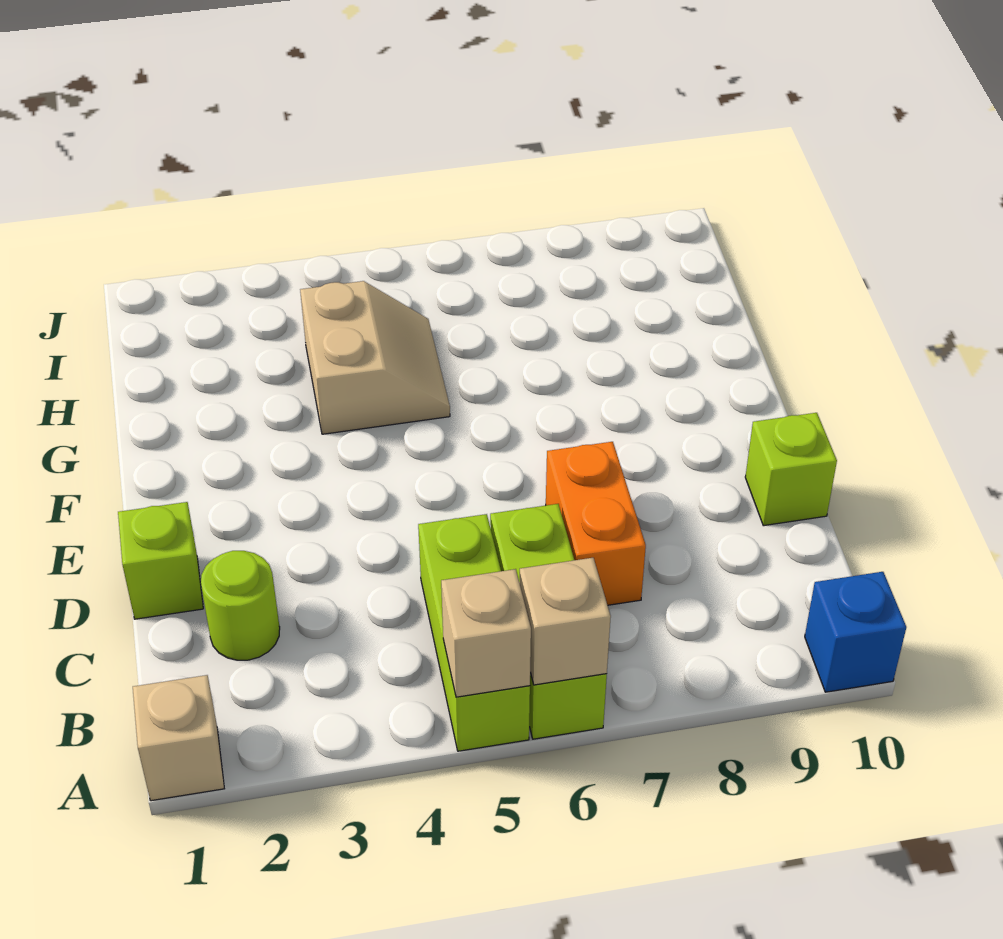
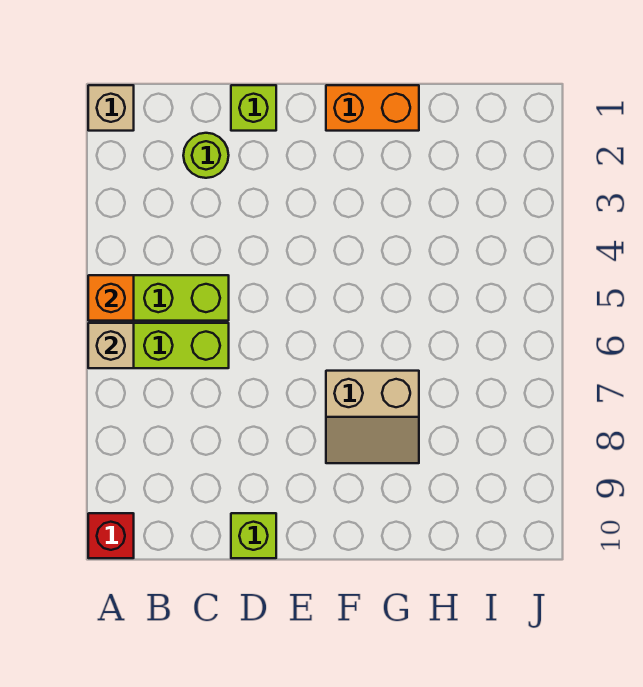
tan 1x1 brick [441,569,531,697] -> orange 1x1 brick [88,275,134,321]
blue 1x1 brick [805,572,906,692] -> red 1x1 brick [88,513,134,558]
orange 1x2 brick [546,442,646,605] -> orange 1x2 brick moved to [326,85,419,131]
tan 2x2 slope [300,281,450,434] -> tan 2x2 slope moved to [326,371,419,463]

